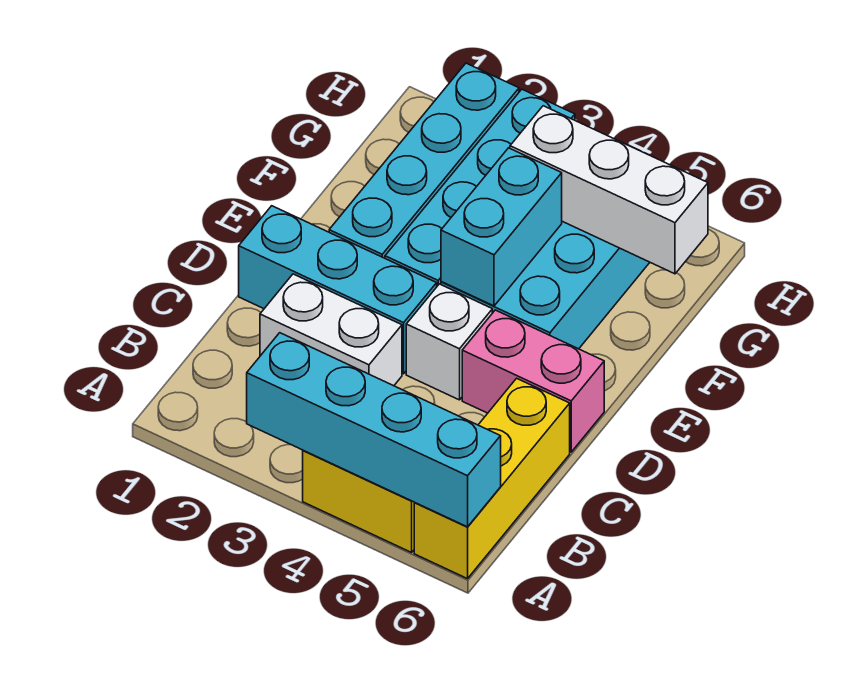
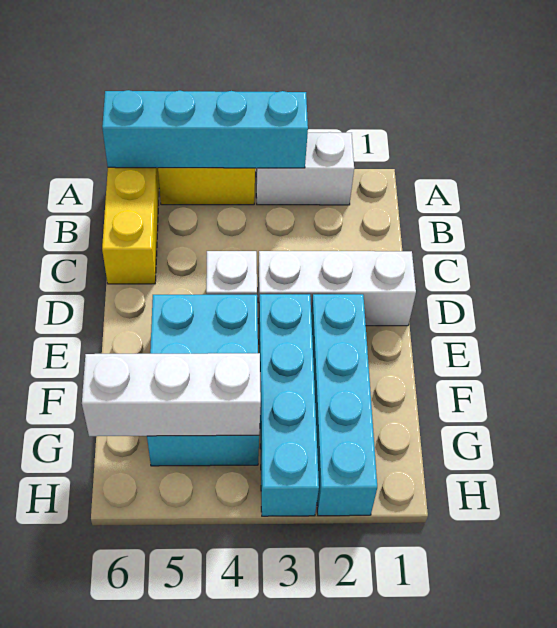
white 1x2 brick [260,274,402,386] -> white 1x2 brick moved to [256,132,354,205]
cyan 1x3 brick [239,206,437,374] -> white 1x3 brick [258,251,416,326]
pink 1x2 brick [462,310,604,452] -> none
cyan 1x2 brick [441,148,562,306] -> none

